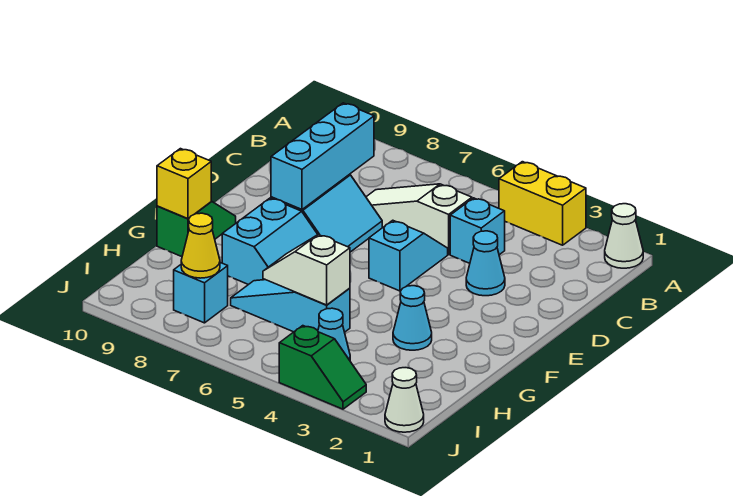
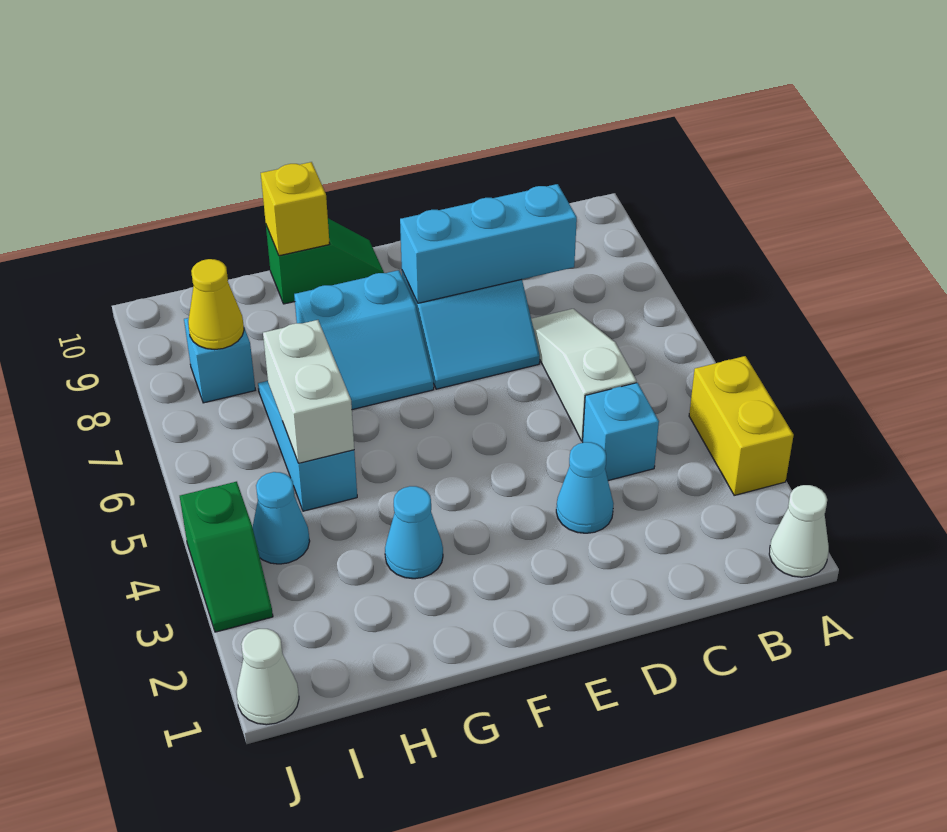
cyan 1x2 slope [369,220,448,291] -> none
white 1x2 slope [263,235,350,305] -> white 1x2 brick [263,320,354,463]

